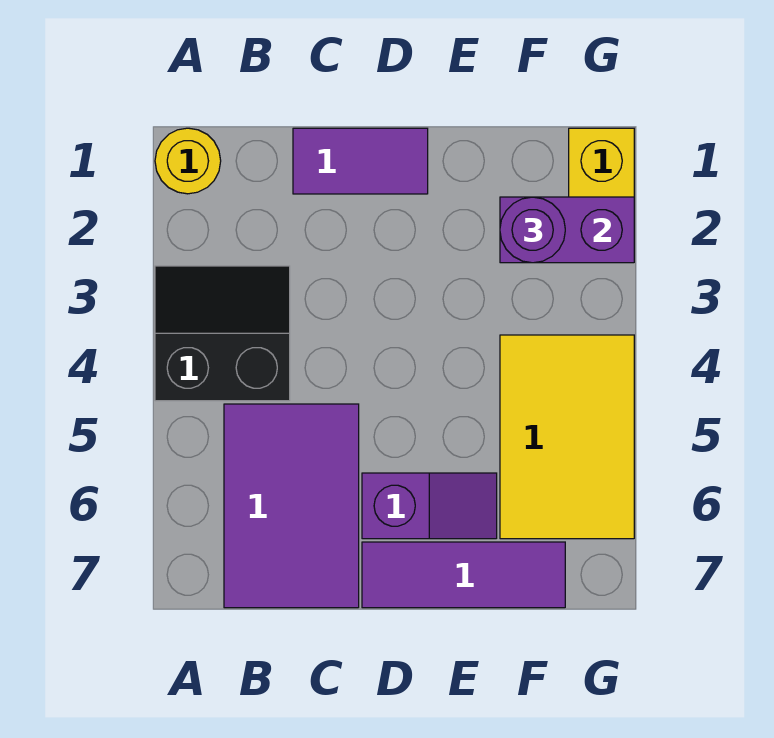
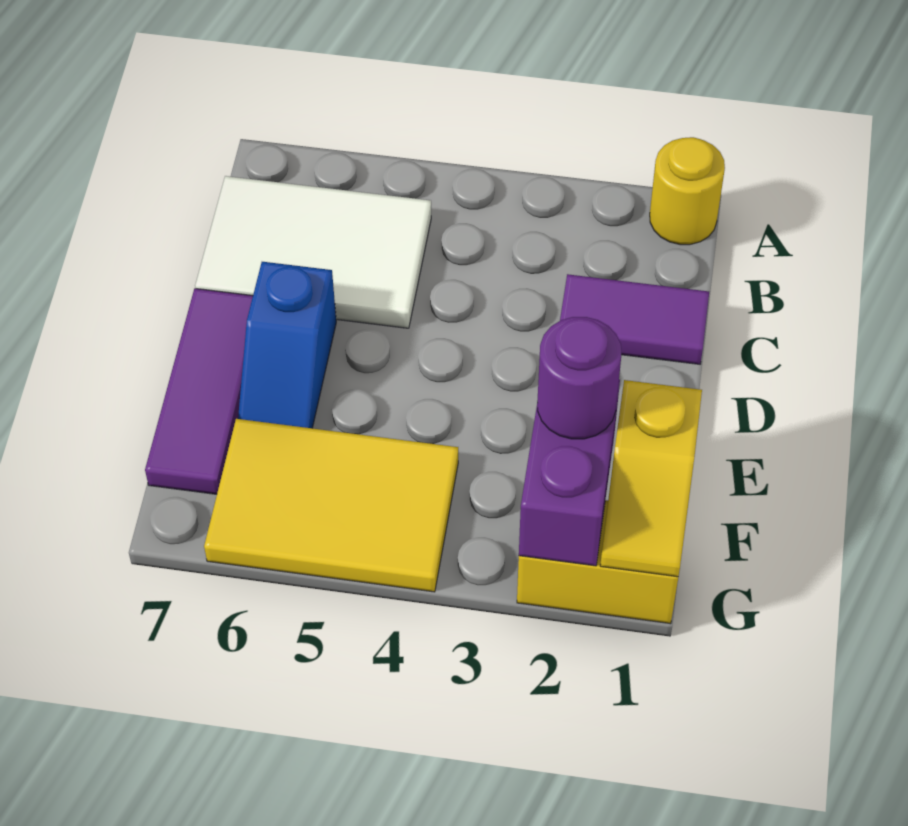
black 2x2 slope [155,266,290,401] -> none
purple 2x3 tile [224,404,359,608] -> white 2x3 tile [195,176,431,328]
purple 1x2 tile [293,128,428,194] -> purple 1x2 tile turned to [560,274,709,364]
purple 1x2 slope [362,473,497,539] -> blue 1x2 slope [238,262,336,428]
none -> yellow 1x2 slope [600,380,702,577]

